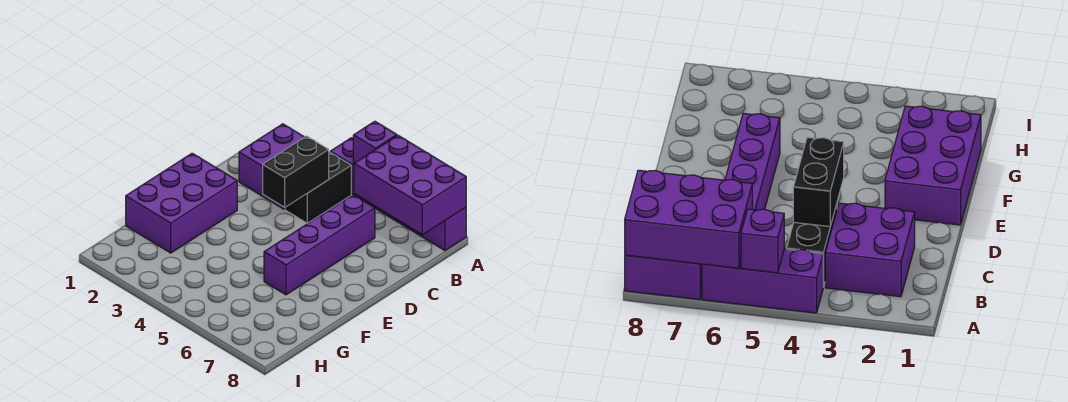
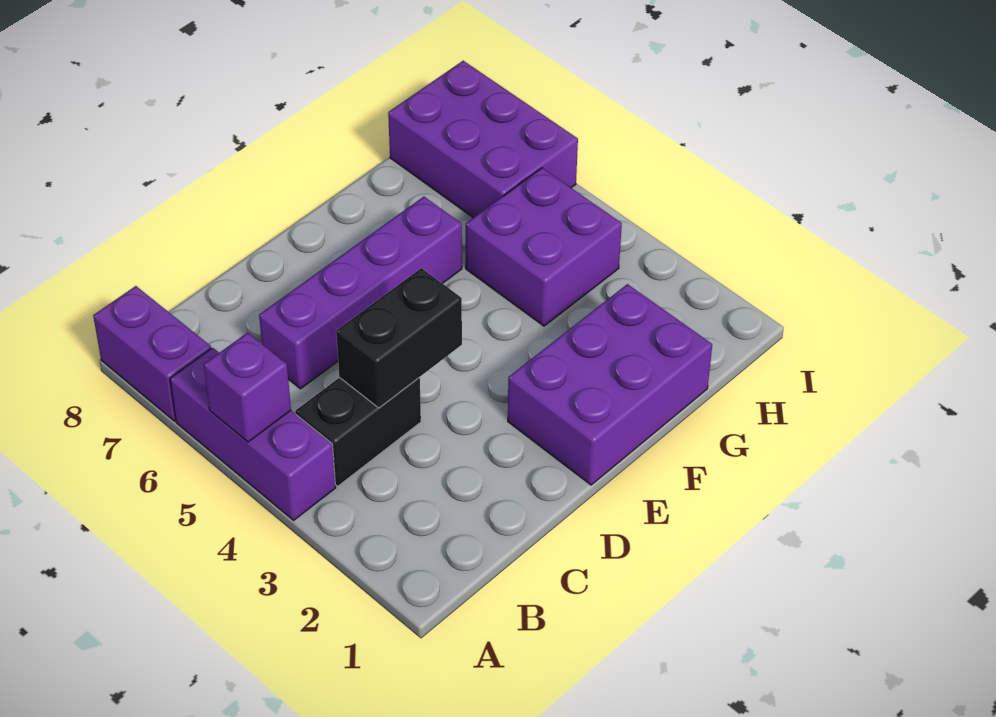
purple 2x3 brick [354,136,466,235] -> purple 2x3 brick moved to [388,61,578,218]
purple 2x2 brick [239,124,304,209] -> purple 2x2 brick moved to [466,168,622,326]

